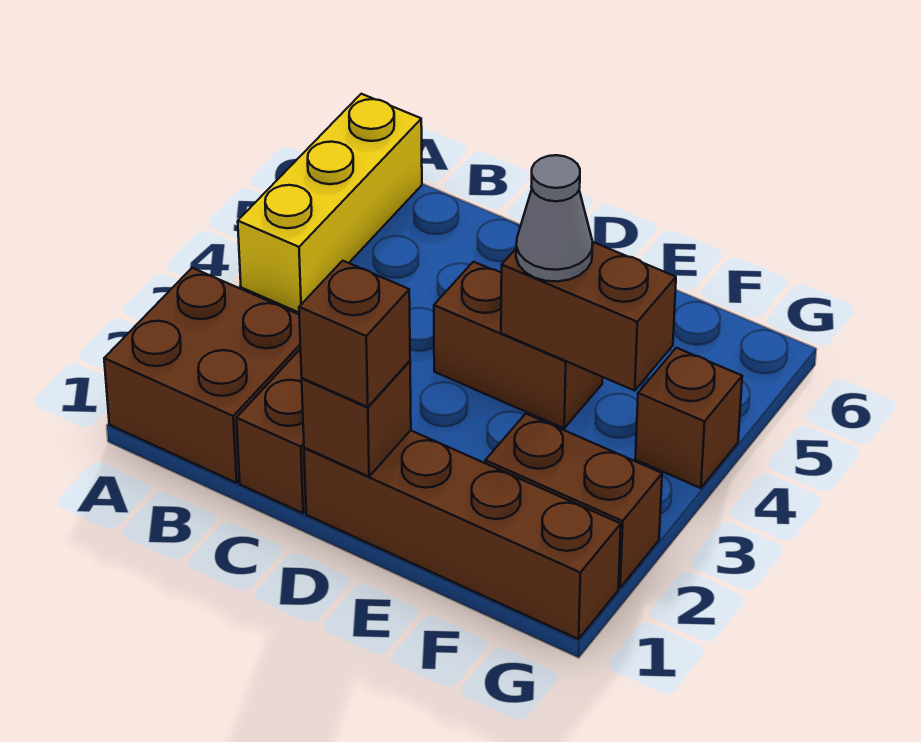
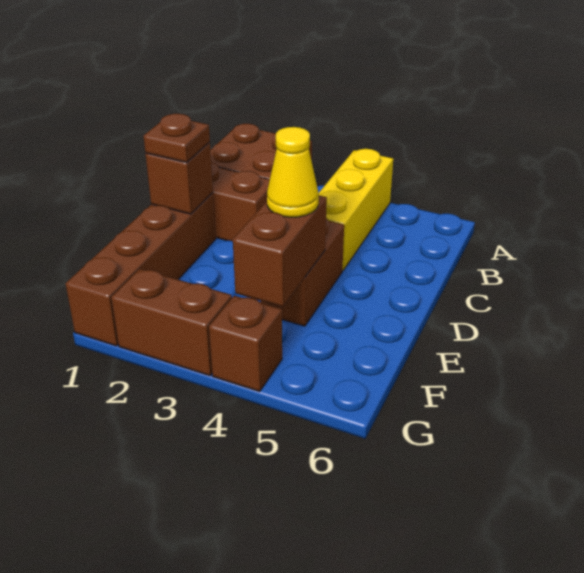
yellow 1x3 brick [238,94,422,312] -> yellow 1x3 brick turned to [319,149,393,271]
brown 1x1 brick [299,261,410,407] -> brown 1x1 plate [144,114,210,162]
grey 1x1 cone [516,155,593,282] -> yellow 1x1 cone [267,127,319,217]
brown 1x2 brick [485,414,662,588] -> brown 1x2 brick turned to [111,269,232,376]

